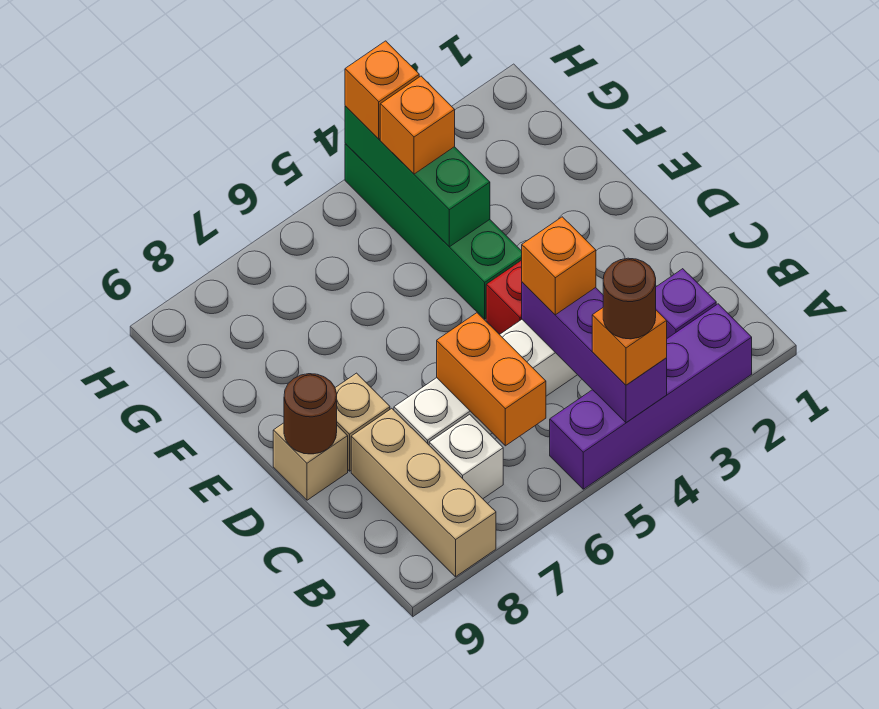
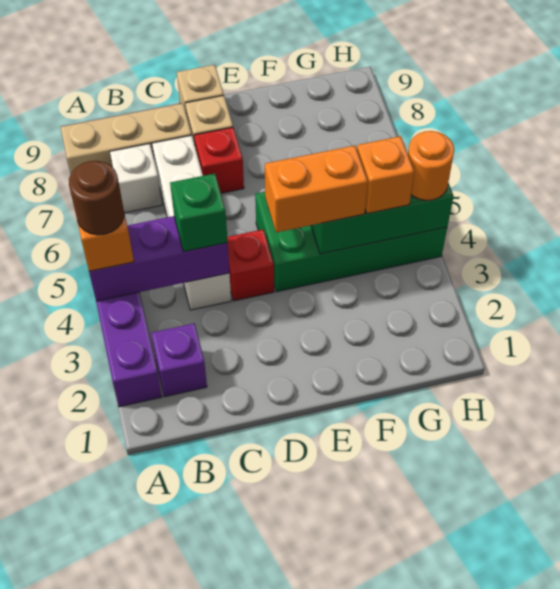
orange 1x2 brick [437,313,546,446] -> orange 1x2 brick moved to [265,146,368,232]
orange 1x1 brick [522,217,596,315] -> green 1x1 brick [170,174,228,252]
none -> red 1x1 brick [194,127,244,193]
brown 1x1 round brick [284,374,337,454] -> none
green 1x4 brick [345,144,522,319] -> green 2x4 brick [255,192,447,292]
orange 1x1 brick [345,41,419,139] -> orange 1x1 round brick [408,131,454,200]

